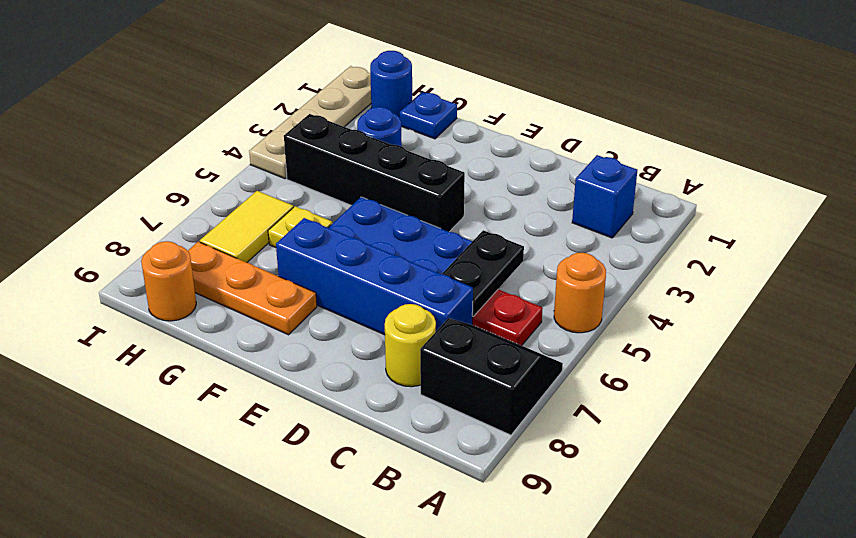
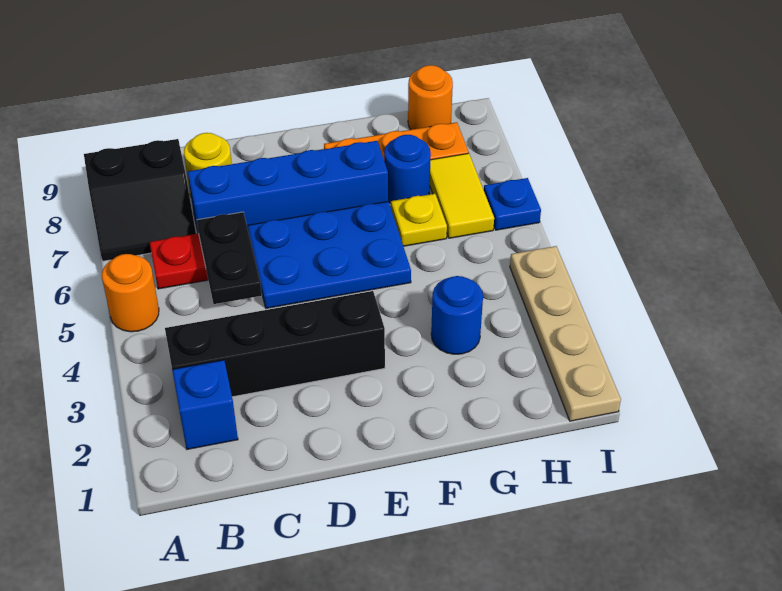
black 1x4 brick [284,114,465,232] -> black 1x4 brick moved to [165,291,385,397]
blue 1x1 plate [400,92,457,139] -> blue 1x1 plate moved to [484,178,541,230]
blue 1x1 round brick [370,51,412,118] -> blue 1x1 round brick moved to [384,135,431,204]

